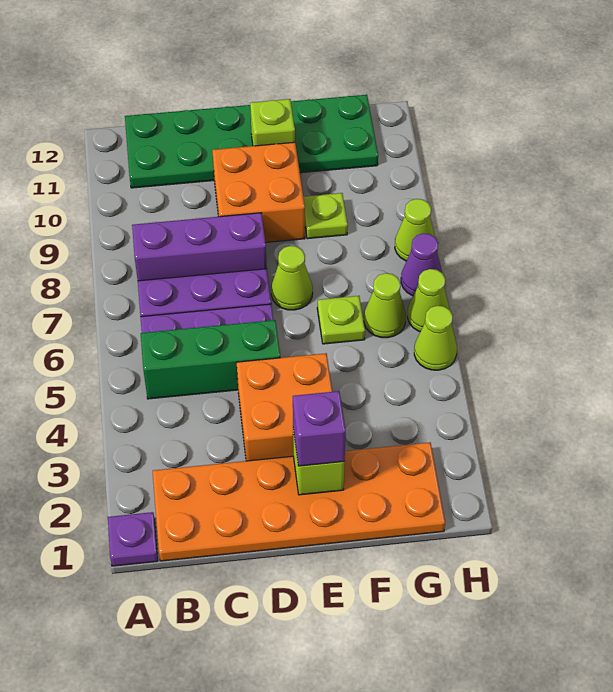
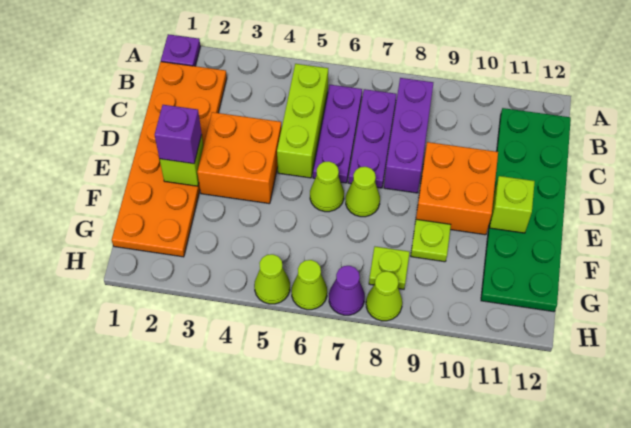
green 1x3 brick [141,320,280,399] -> lime 1x3 brick [277,64,328,178]
lime 1x1 plate [317,296,365,344] -> lime 1x1 plate moved to [369,247,410,289]
lime 1x1 cone [364,273,406,338] -> lime 1x1 cone moved to [310,161,344,212]

